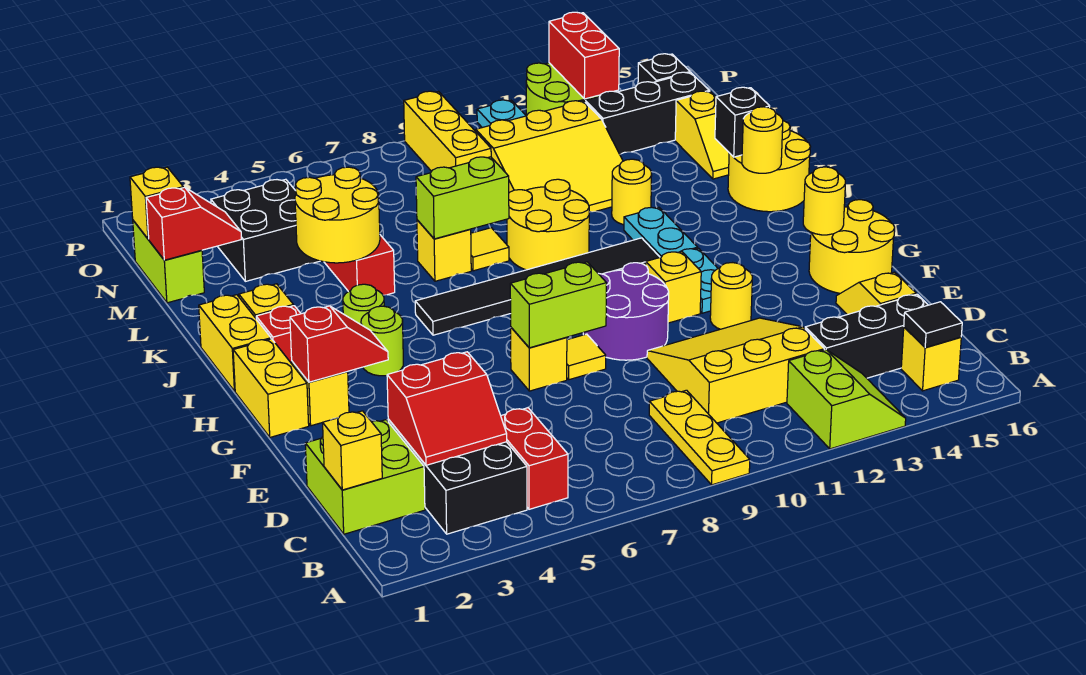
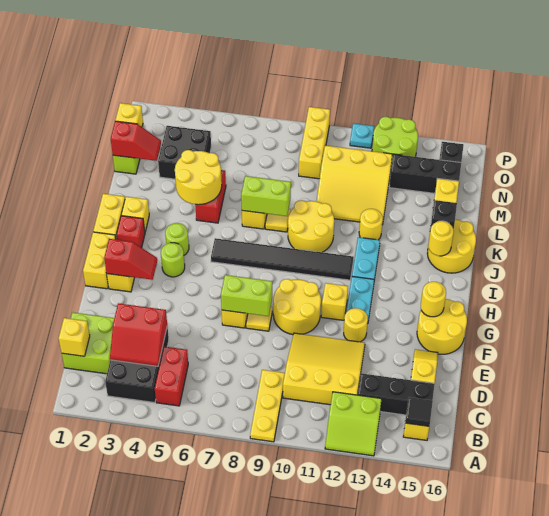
lime 2x2 slope [787,350,906,449] -> lime 2x2 slope turned to [325,392,381,456]
purple 2x2 round brick [583,263,669,360] -> yellow 2x2 round brick [273,279,321,335]
red 1x2 brick [549,12,619,99] -> none

